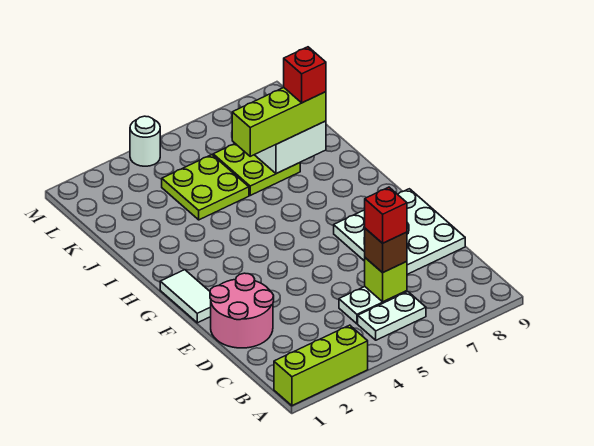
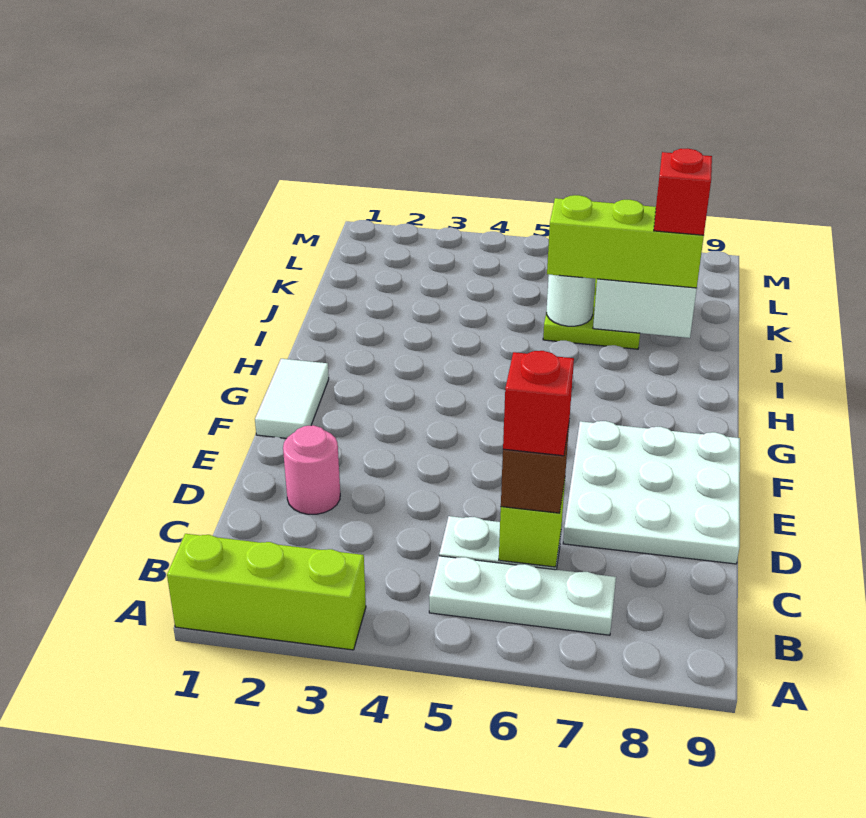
white 1x2 plate [358,292,426,340] -> white 1x3 plate [429,556,616,635]
pink 2x2 round brick [210,273,274,348] -> pink 1x1 round brick [283,425,340,514]
lime 2x2 plate [162,155,249,220] -> none
white 1x1 round brick [130,116,160,166] -> white 1x1 round brick moved to [547,275,596,326]

